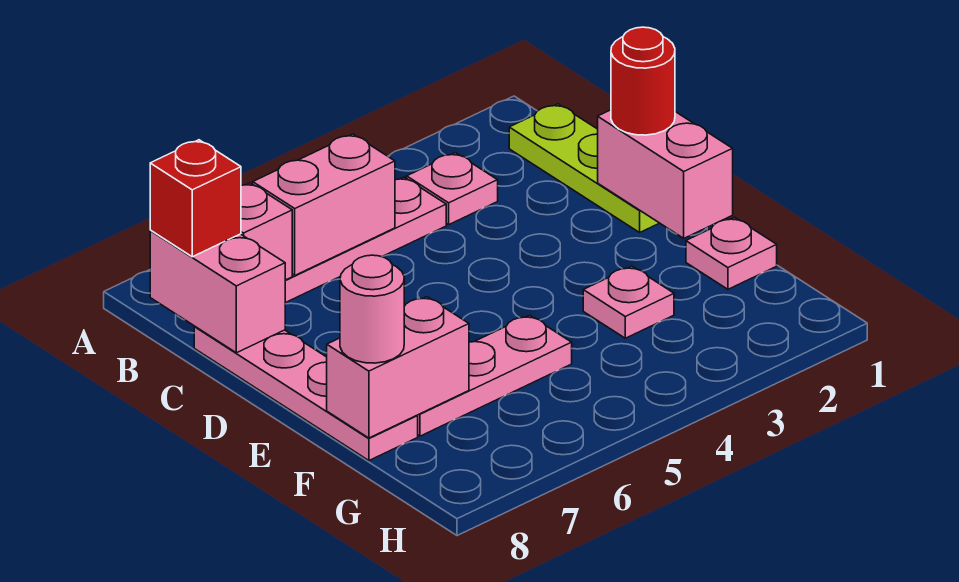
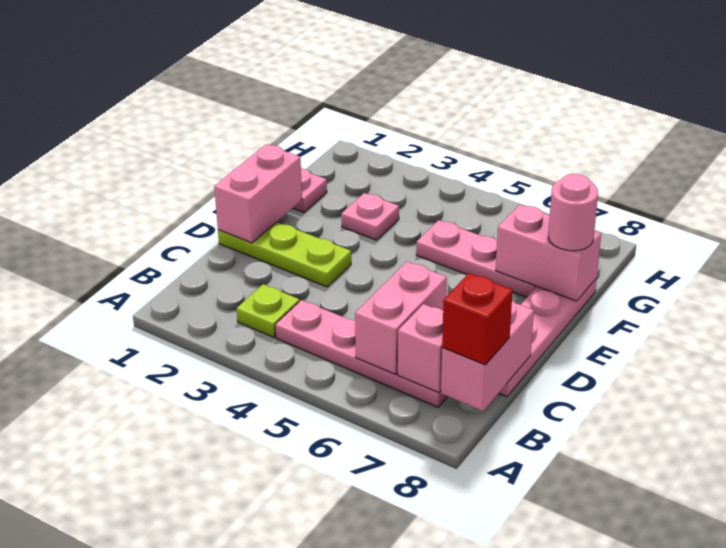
lime 1x3 plate [509,104,659,232] -> lime 1x3 plate turned to [218,222,351,287]
pink 1x1 plate [407,153,498,225] -> lime 1x1 plate [237,284,300,337]
pink 1x2 brick [253,134,395,275] -> pink 1x2 brick turned to [355,262,447,374]
red 1x1 round brick [611,27,675,135] -> none

